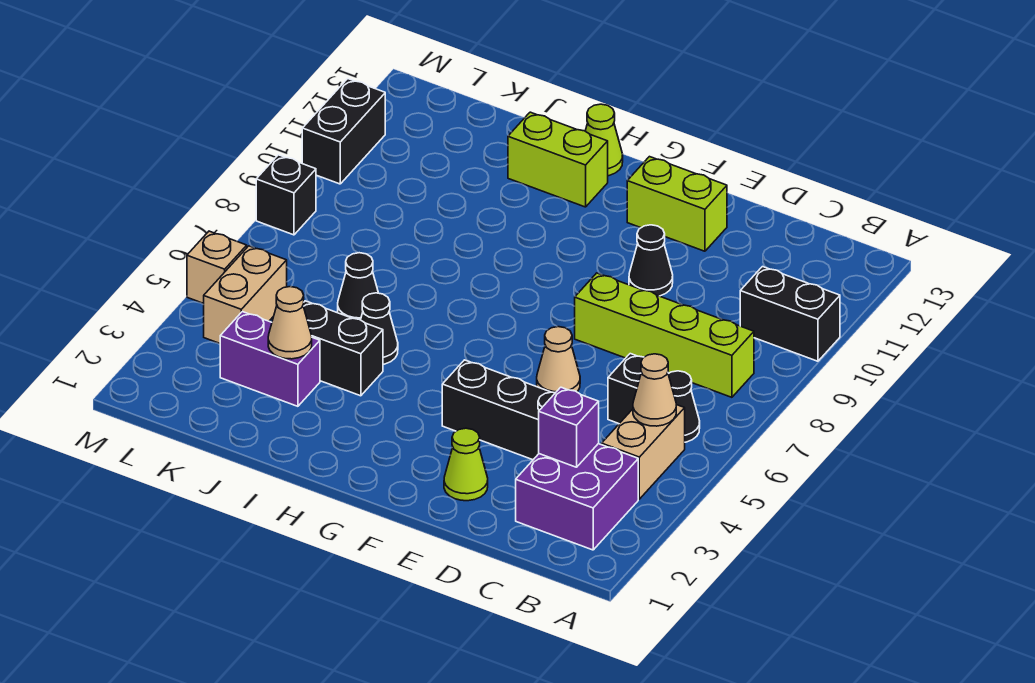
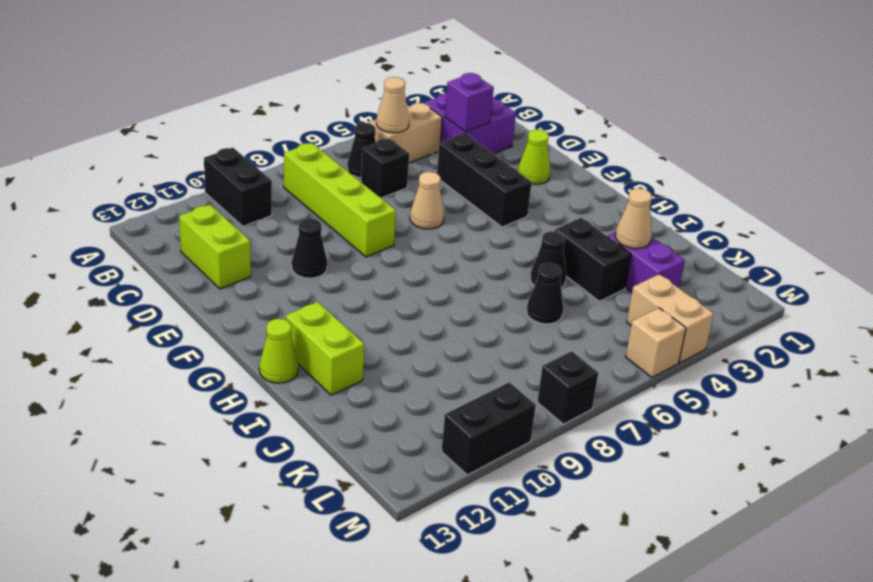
lime 1x2 brick [627,157,727,251] -> lime 1x2 brick moved to [179,205,251,289]
tan 1x2 brick [204,246,287,343] -> tan 1x2 brick turned to [627,274,714,363]

